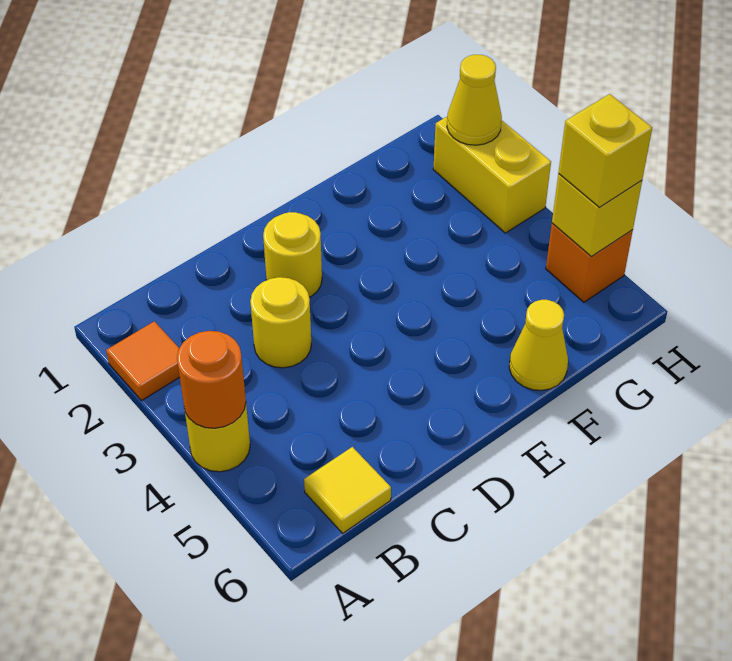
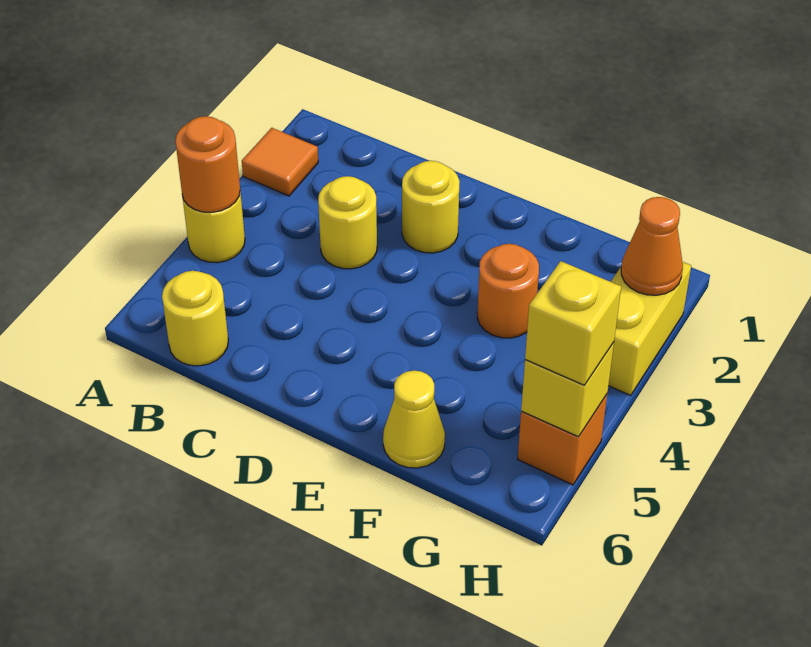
yellow 1x1 tile [304,447,391,533] -> yellow 1x1 round brick [162,271,228,366]
none -> orange 1x1 round brick [477,244,539,338]
yellow 1x1 cone [447,55,502,145] -> orange 1x1 cone [621,197,683,295]

